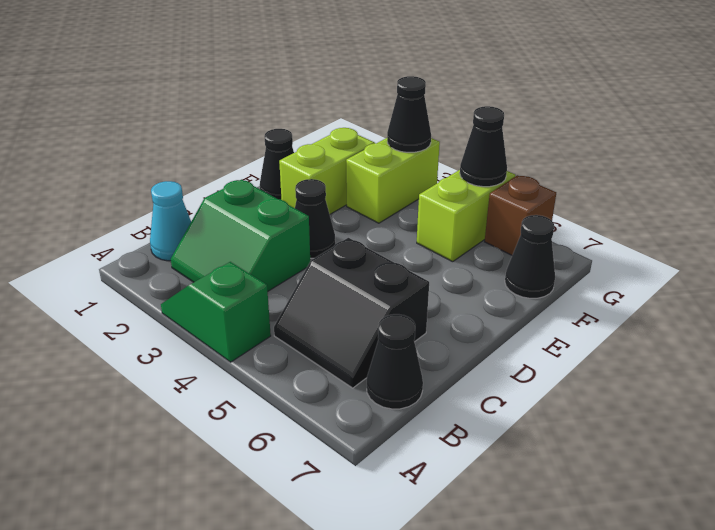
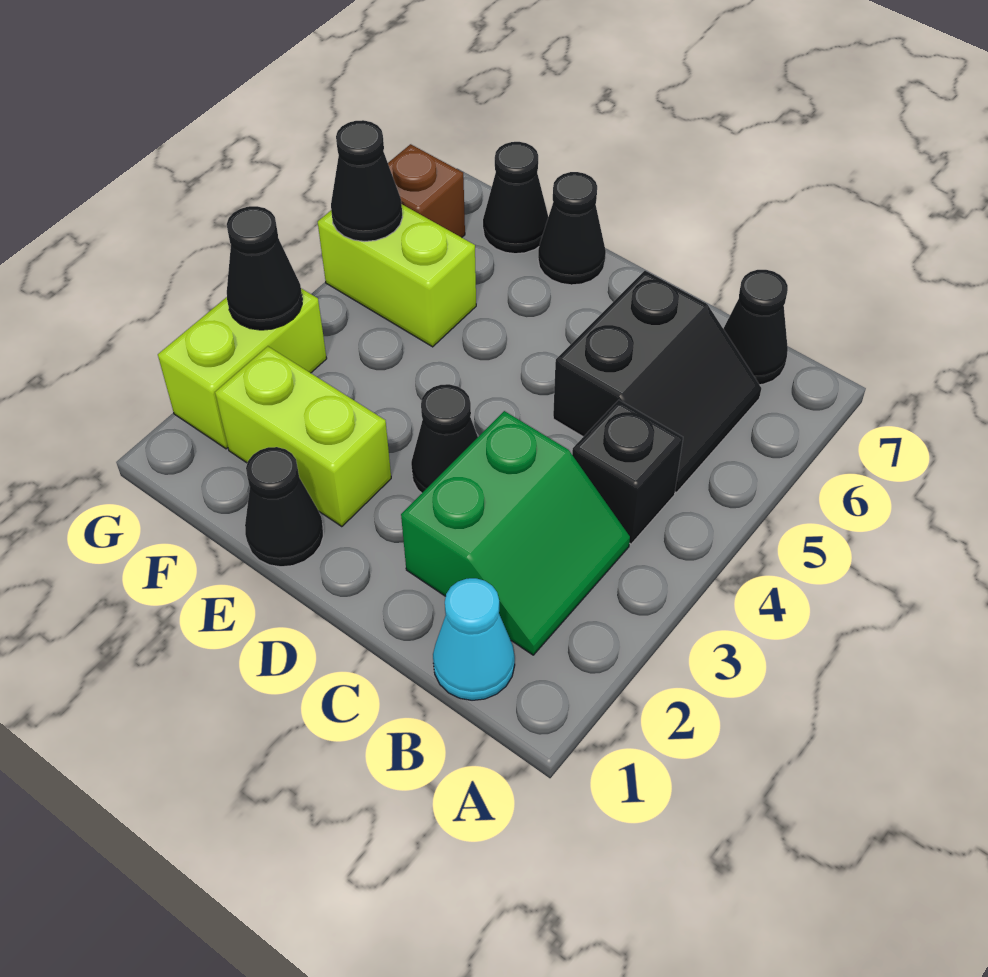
green 1x2 slope [161,262,271,362] -> none
none -> black 1x1 brick [572,400,683,544]
none -> black 1x1 cone [538,172,606,285]
lime 1x2 brick [346,138,440,223] -> lime 1x2 brick turned to [158,288,327,449]

